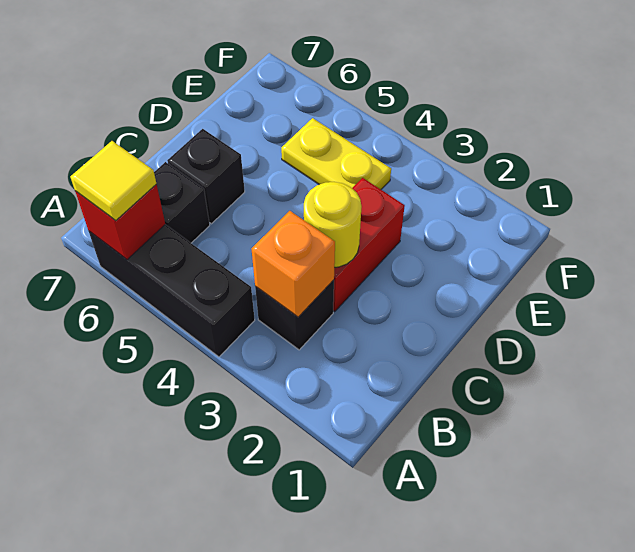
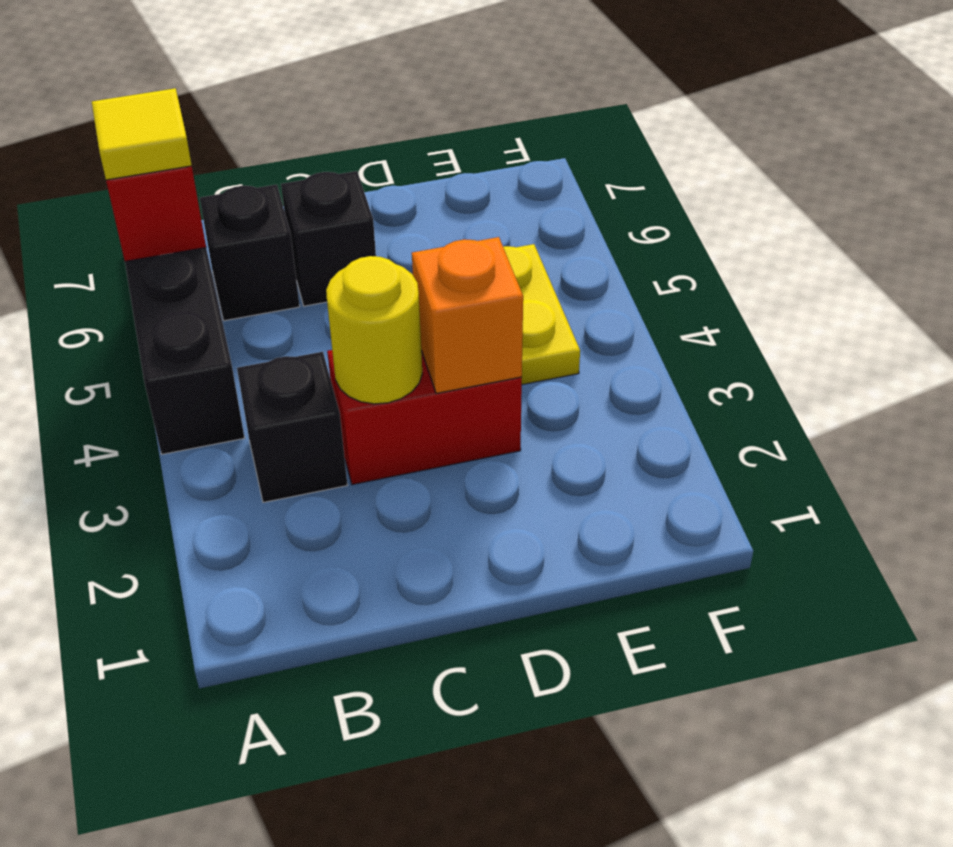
orange 1x1 brick [252,211,335,317] -> orange 1x1 brick moved to [412,237,523,394]

